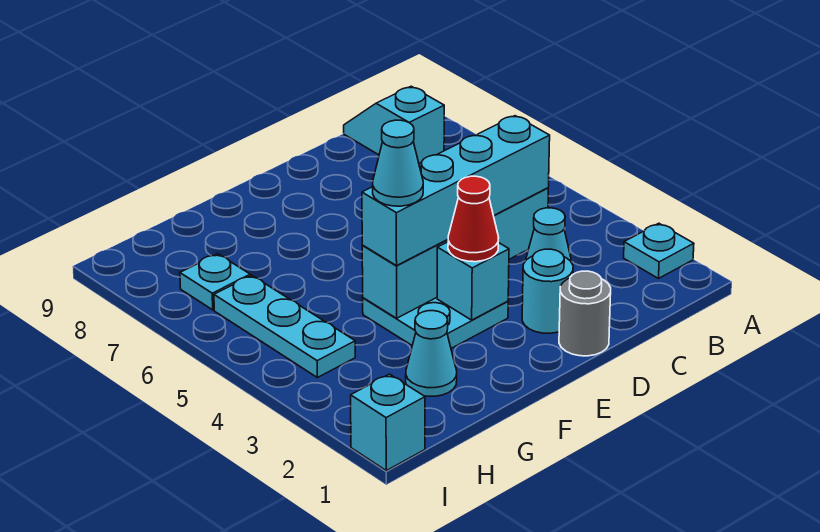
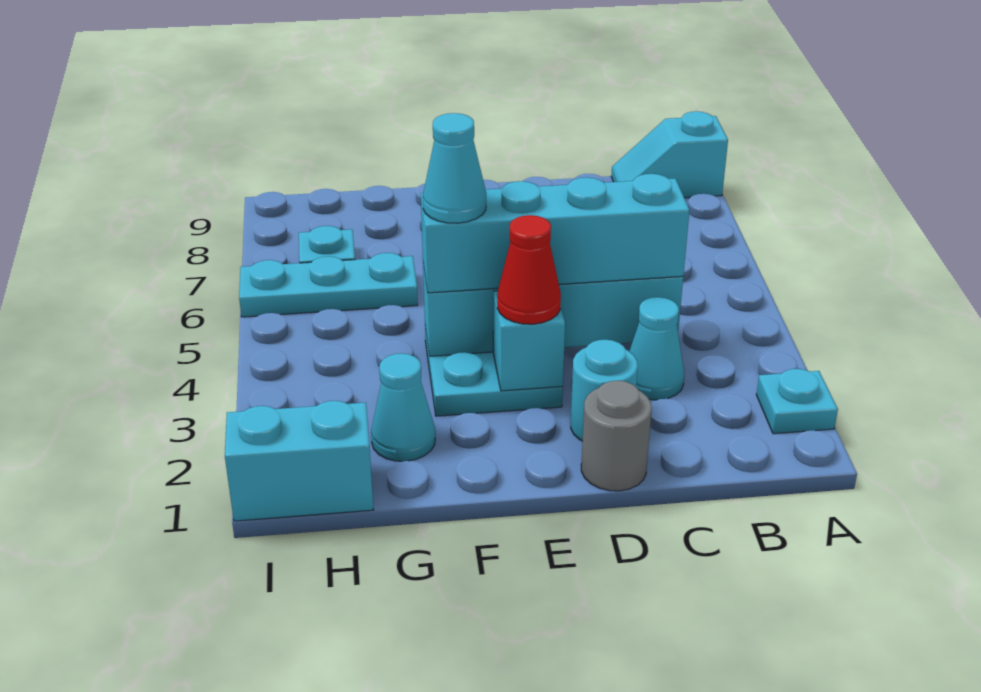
cyan 1x2 slope [344,86,444,163] -> cyan 1x2 slope turned to [611,111,728,198]
cyan 1x3 plate [214,275,355,378] -> cyan 1x3 plate turned to [239,253,418,317]
cyan 1x1 brick [351,374,425,471] -> cyan 1x2 brick [225,401,374,521]

